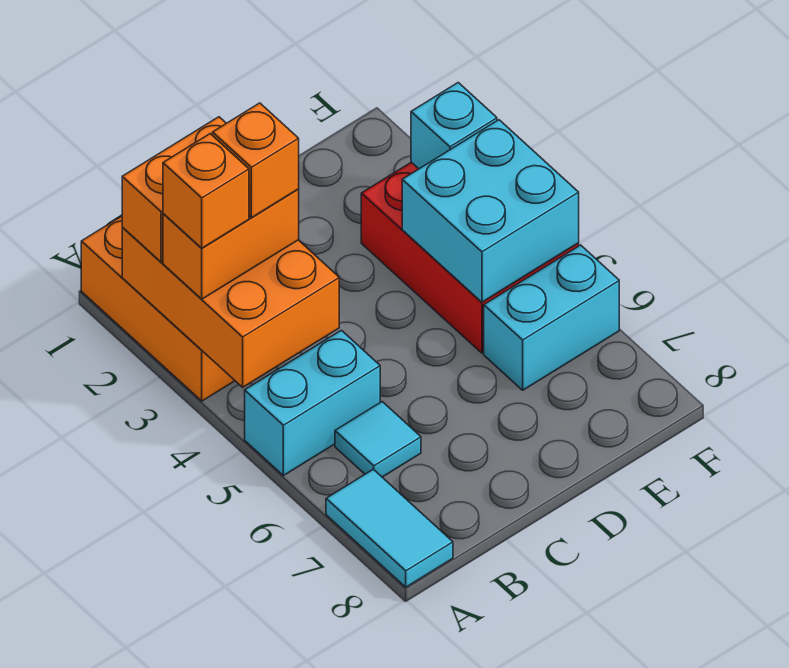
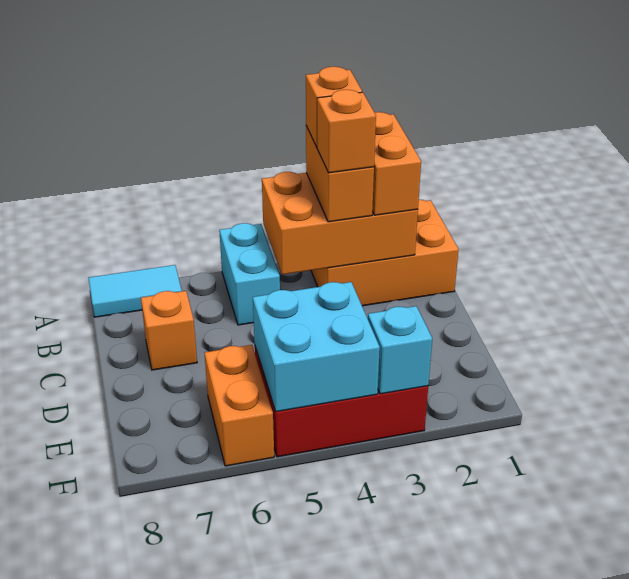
cyan 1x1 tile [335,402,421,477] -> none
none -> orange 1x1 brick [141,291,197,370]
cyan 1x2 brick [484,245,619,390] -> orange 1x2 brick [205,345,274,466]

